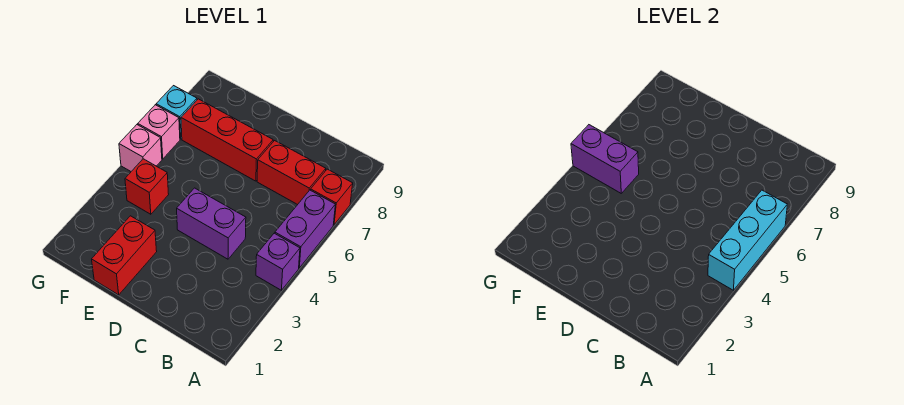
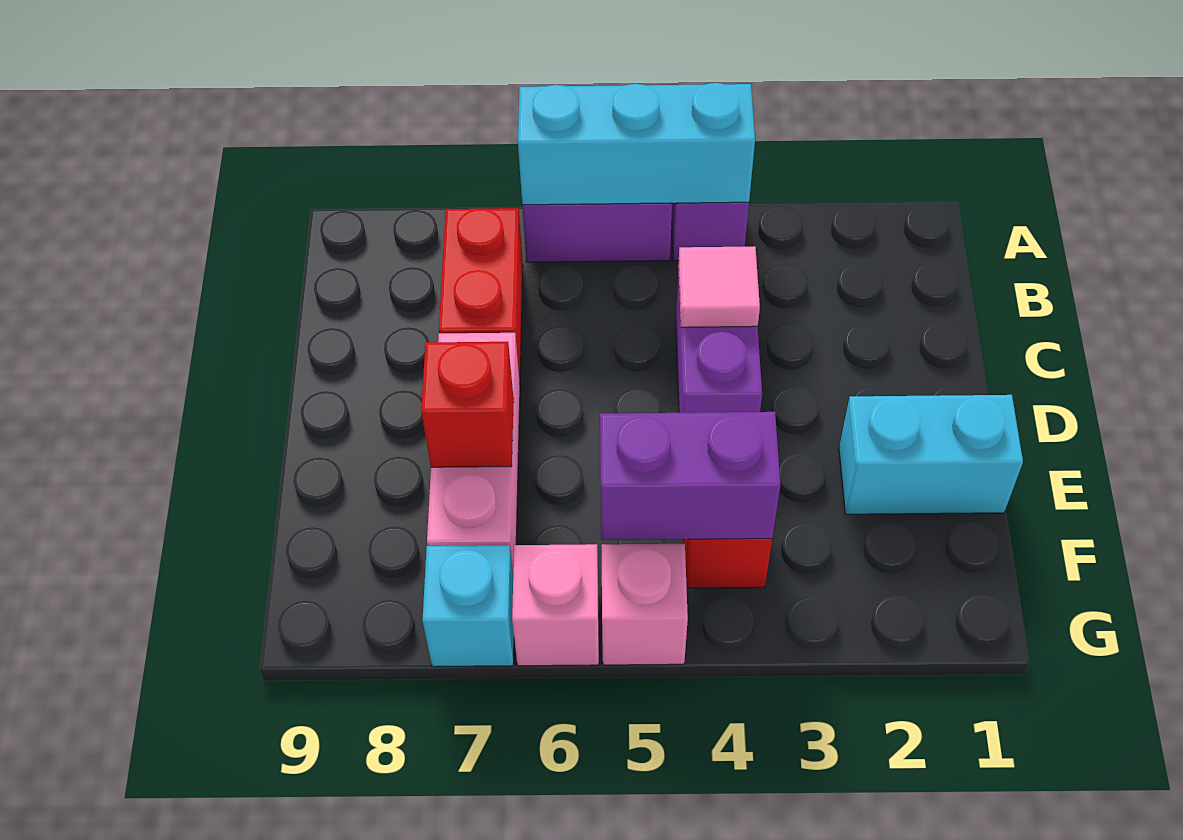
red 1x1 brick [311,169,353,225] -> red 1x1 brick moved to [421,342,514,467]
none -> pink 1x1 tile [678,246,760,327]
red 1x3 brick [181,99,273,181] -> pink 1x3 brick [427,333,520,569]
red 1x2 brick [92,216,157,295] -> cyan 1x2 brick [839,395,1023,514]
purple 1x2 brick [571,125,639,193] -> purple 1x2 brick turned to [600,412,781,540]

